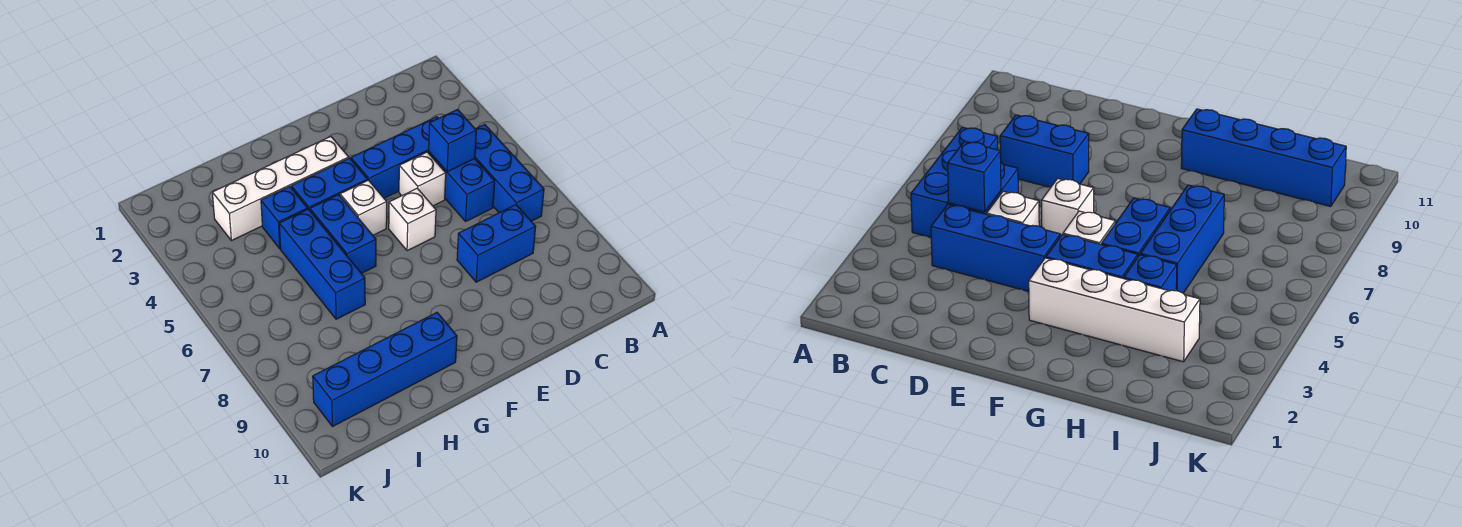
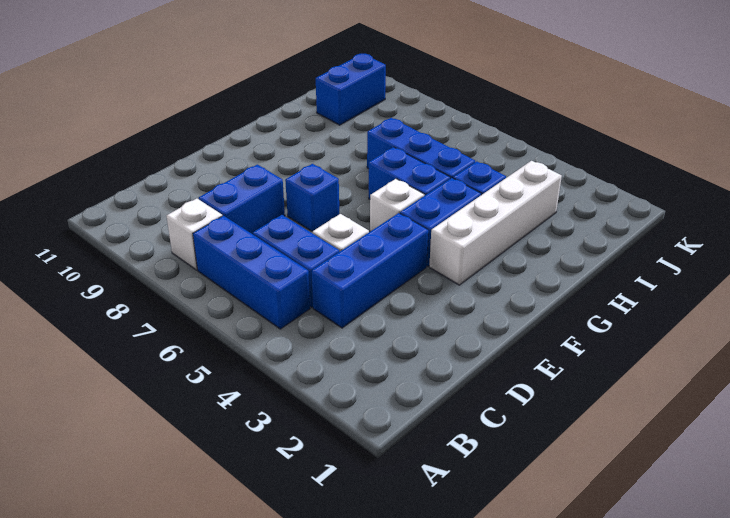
blue 1x1 brick [429,110,476,172] -> blue 1x1 brick moved to [285,164,339,231]
white 1x1 brick [389,188,436,251] -> white 1x1 brick moved to [167,199,222,270]
blue 1x4 brick [313,313,457,427] -> blue 1x2 brick [316,54,386,125]

